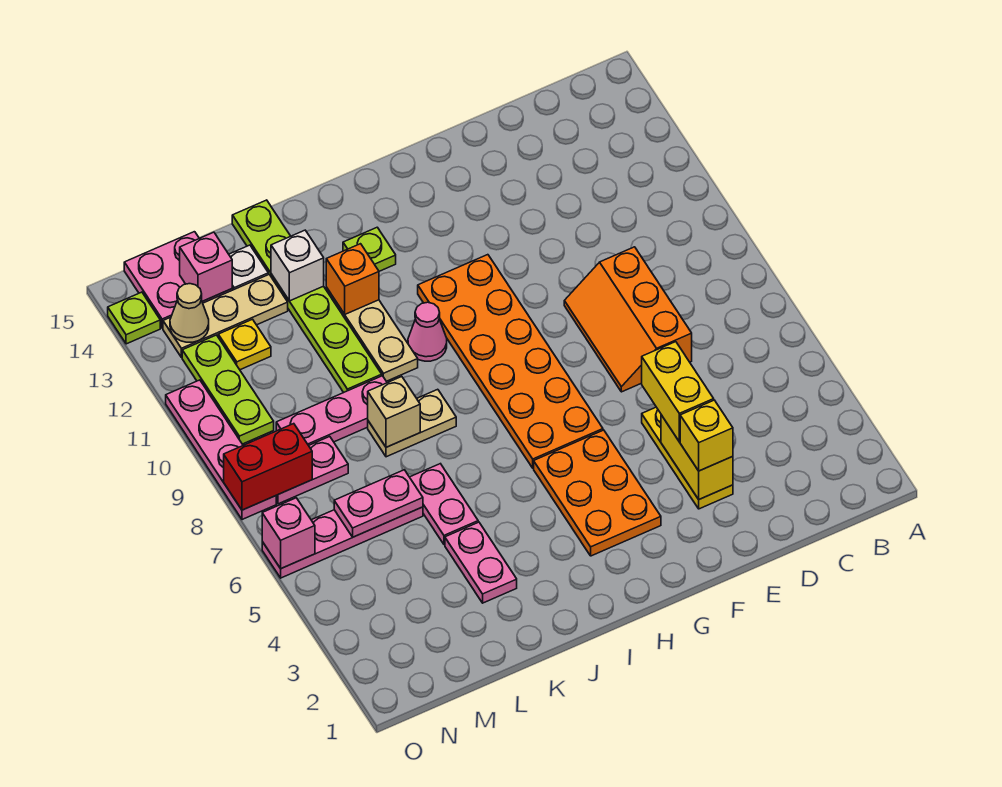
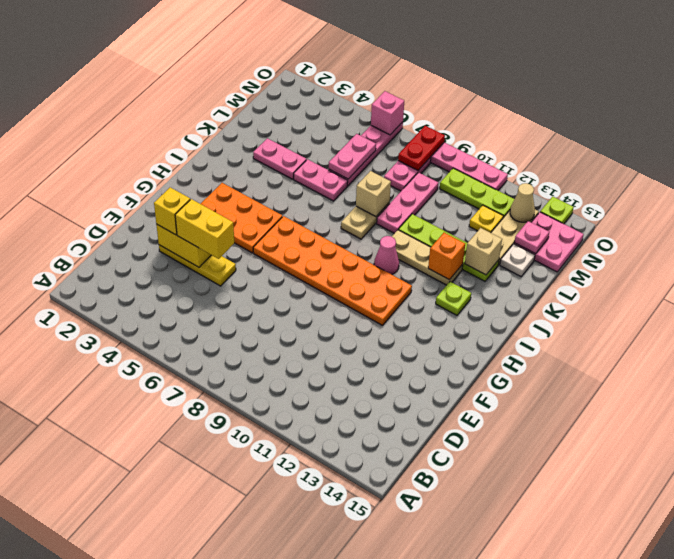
orange 2x3 slope [564,247,692,392] -> none
lime 1x6 plate [232,200,382,393] -> lime 1x4 plate [399,214,499,281]
white 1x1 brick [271,230,324,301] -> tan 1x1 brick [465,228,502,275]
pink 1x1 brick [180,232,232,301] -> pink 1x1 plate [514,221,549,254]
red 1x2 brick [224,424,312,510] -> red 1x2 plate [398,126,445,170]

